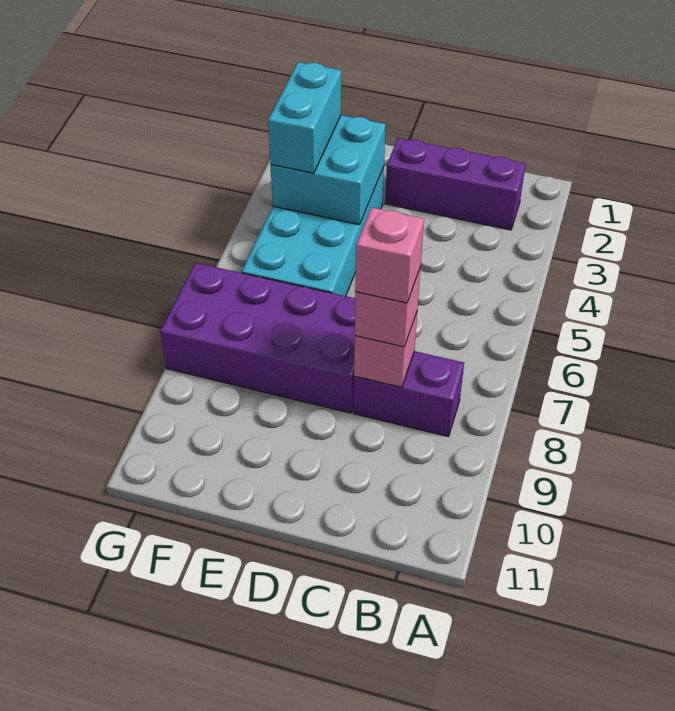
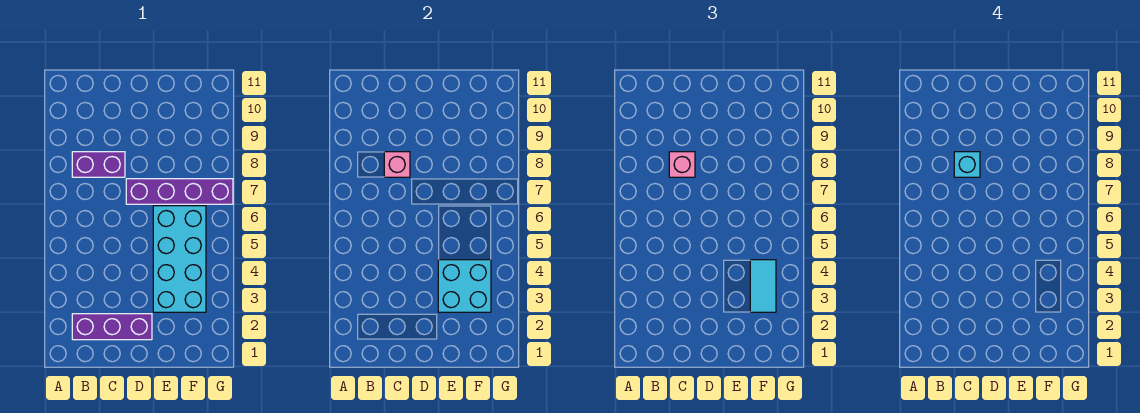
pink 1x1 brick [355,207,424,303] -> cyan 1x1 brick [954,152,980,177]
purple 2x4 brick [160,263,355,413] -> purple 1x4 brick [126,179,233,204]
cyan 1x2 brick [268,62,341,173] -> cyan 1x2 tile [750,260,776,312]

